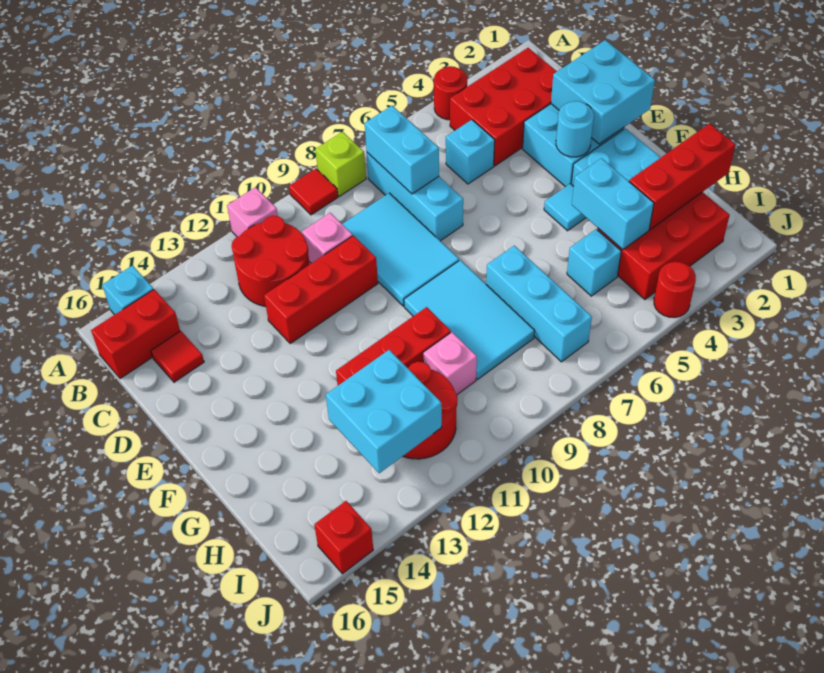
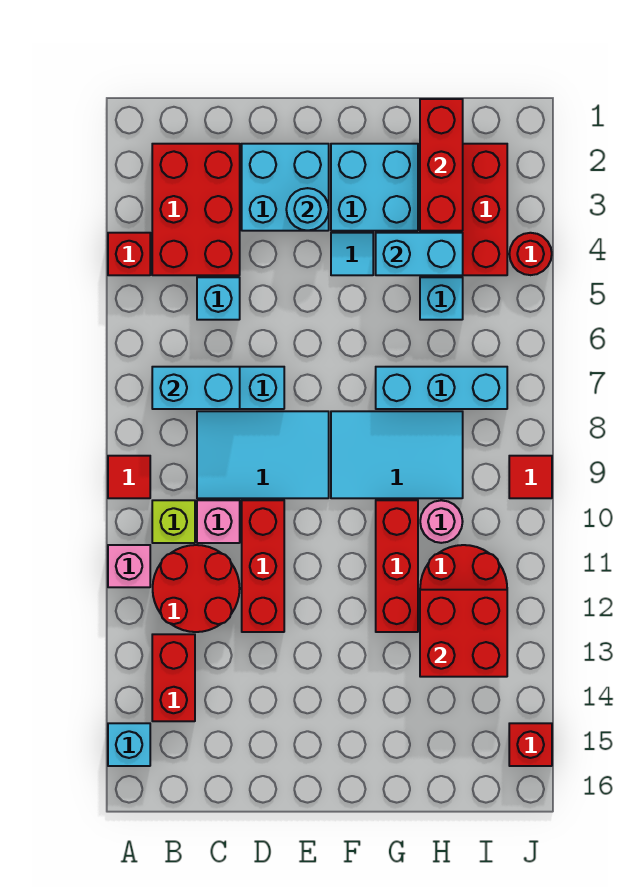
red 1x1 round brick [434,66,467,120] -> red 1x1 brick [108,233,150,275]
lime 1x1 brick [315,132,366,196] -> lime 1x1 brick moved to [152,500,195,543]
red 1x2 brick [91,289,180,379] -> red 1x2 brick moved to [152,634,195,721]
red 1x1 tile [151,331,204,382] -> red 1x1 tile moved to [509,456,552,498]
cyan 2x2 brick [551,40,655,144] -> none
pink 1x1 brick [423,332,477,395] -> pink 1x1 round brick [420,500,463,543]
cyan 2x2 brick [326,350,442,473] -> red 2x2 brick [420,590,507,677]

